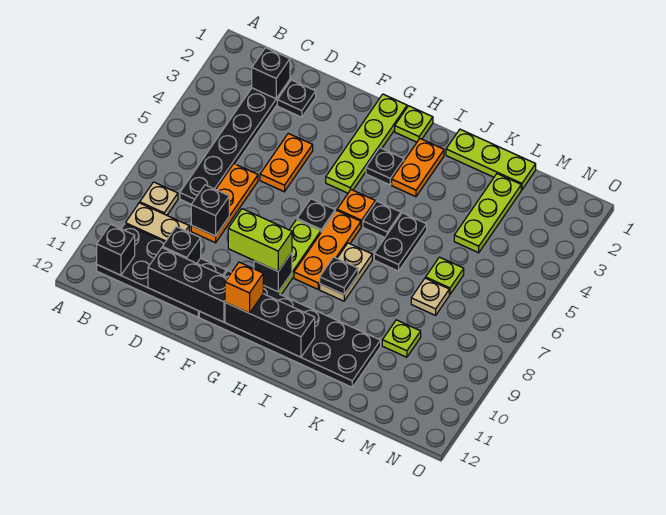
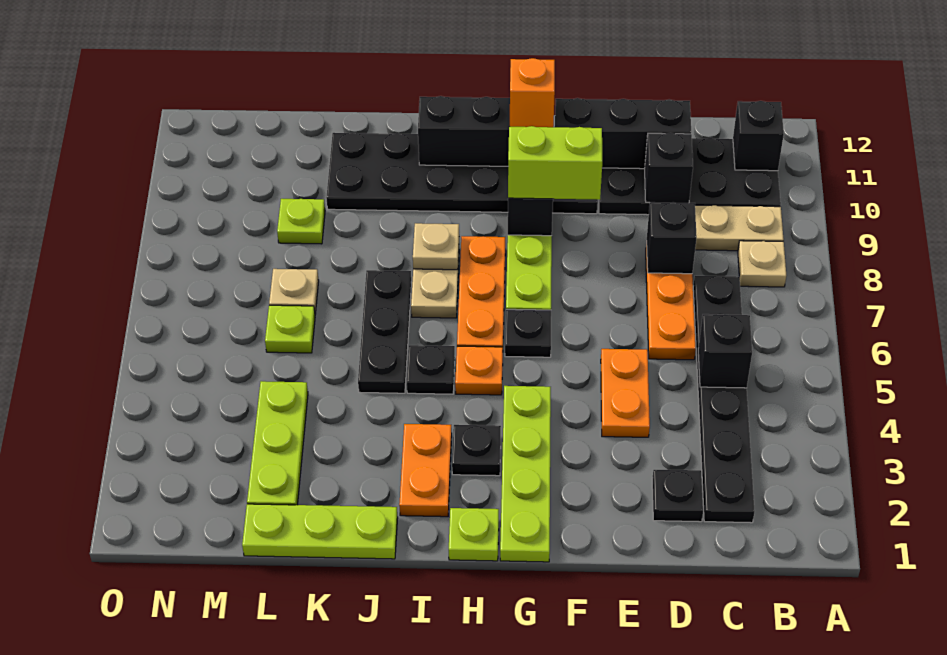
black 1x1 brick [252,48,290,99] -> black 1x1 brick moved to [698,314,752,388]
black 1x1 plate [320,257,358,294] -> tan 1x1 plate [413,223,459,270]
black 1x2 plate [374,213,427,271] -> black 1x3 plate [358,270,411,393]

